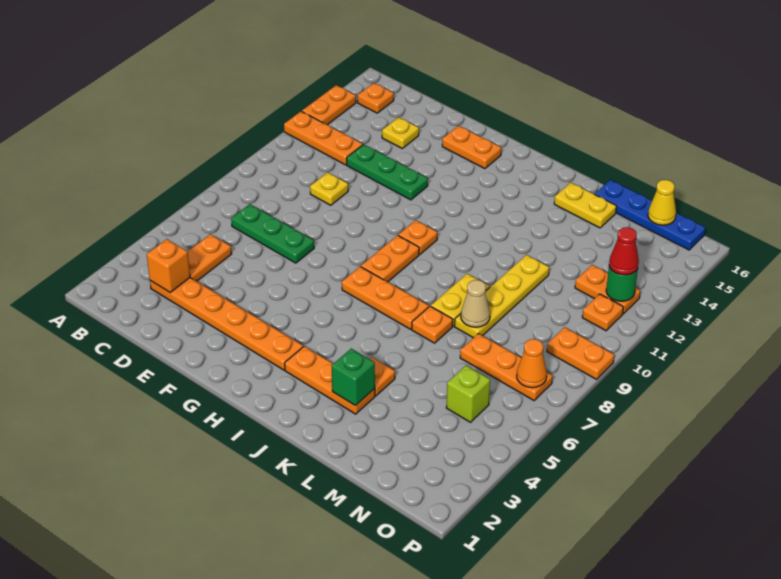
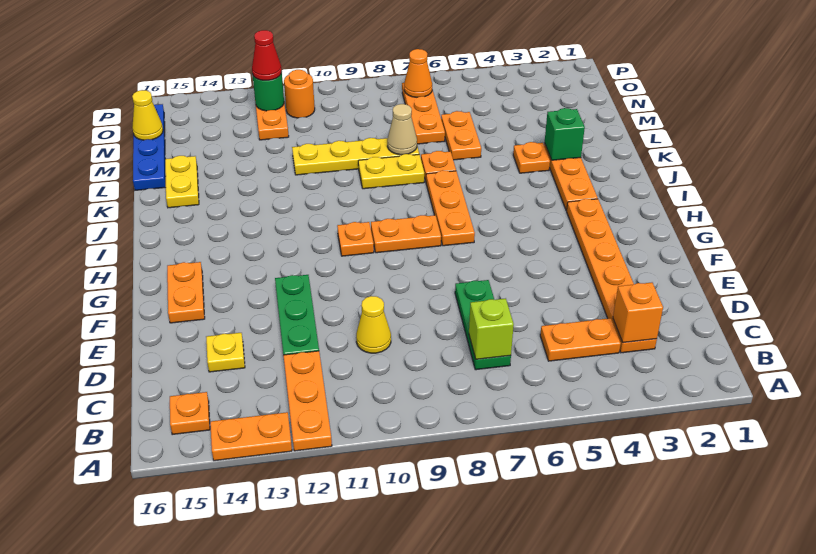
yellow 1x1 plate [310,172,348,205] -> yellow 1x1 cone [356,296,391,353]
lime 1x1 brick [446,366,490,422] -> lime 1x1 brick moved to [469,298,514,359]
orange 1x2 plate [547,327,614,379] -> orange 1x2 plate moved to [441,111,481,160]
orange 1x1 plate [582,294,623,331] -> orange 1x1 round brick [284,70,315,118]

